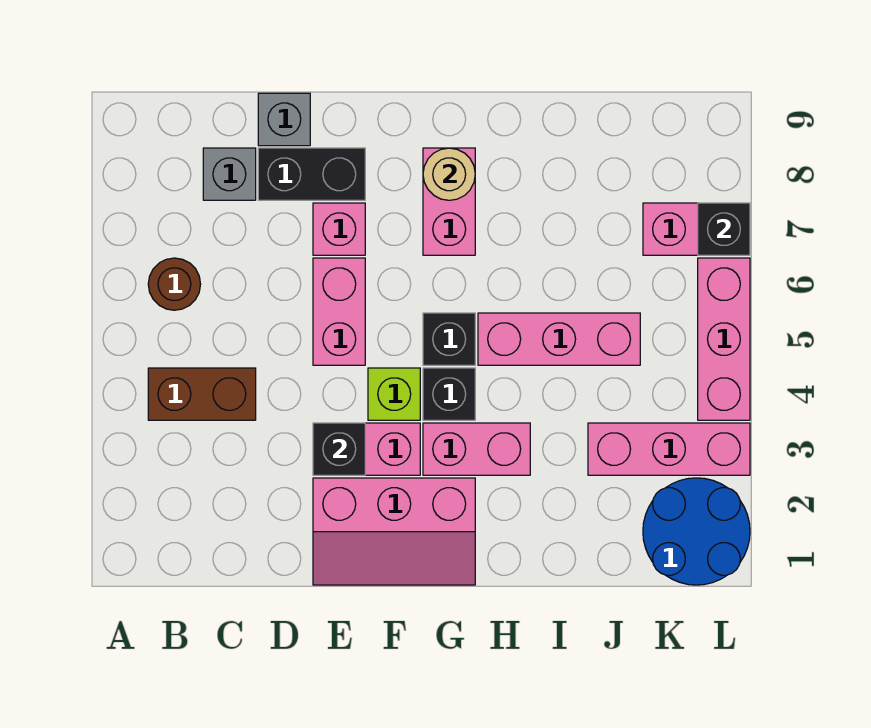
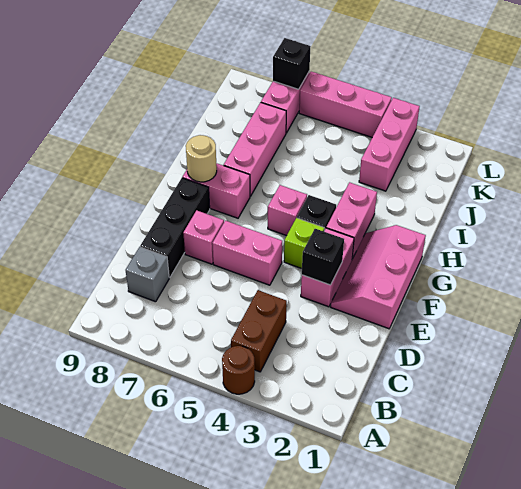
brown 1x1 round brick [148,258,201,310] -> brown 1x1 round brick moved to [222,346,255,394]
black 1x2 brick [258,148,365,200] -> black 1x3 brick [140,178,210,278]
grey 1x1 brick [258,93,310,146] -> none
pink 2x3 slope [313,478,475,585] -> pink 2x3 slope turned to [331,225,426,329]
black 1x1 brick [423,313,475,365] -> pink 1x1 brick [268,185,307,236]
pink 1x3 brick [478,313,640,365] -> pink 1x3 brick moved to [224,102,286,196]
blue 2x2 round brick [643,478,750,585] -> none

